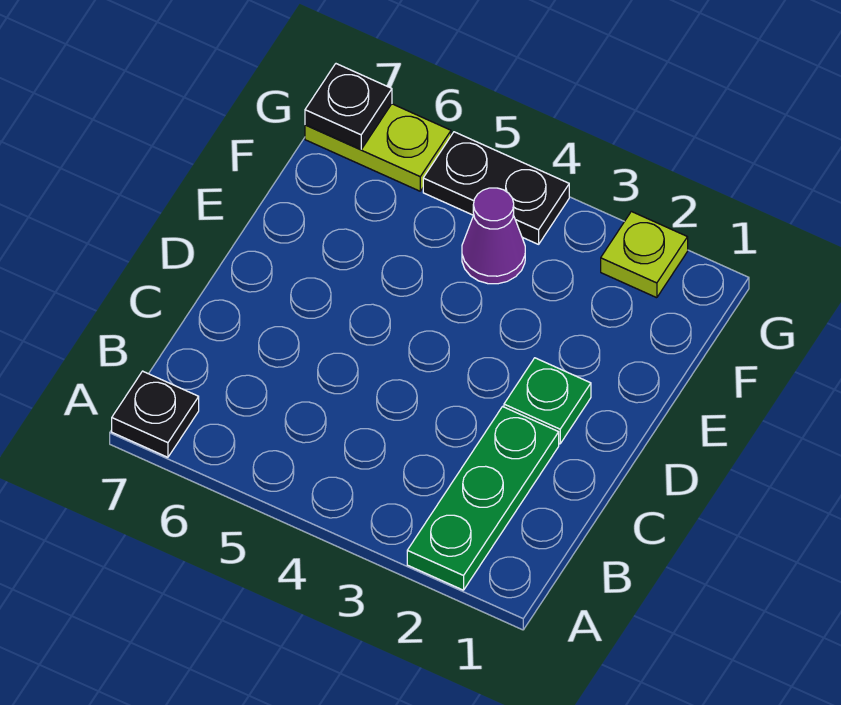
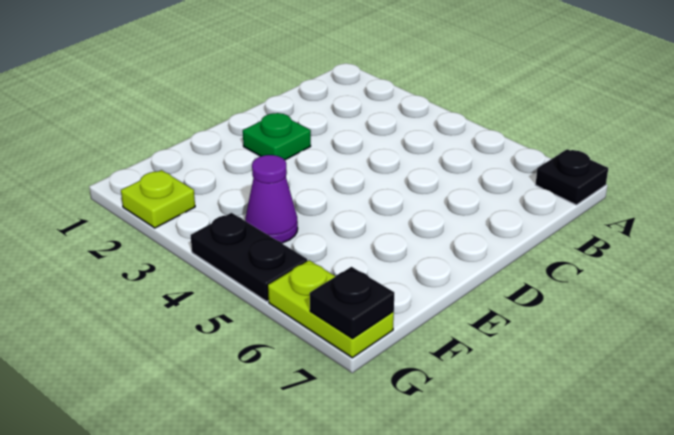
green 1x3 plate [407,407,559,590] -> none

